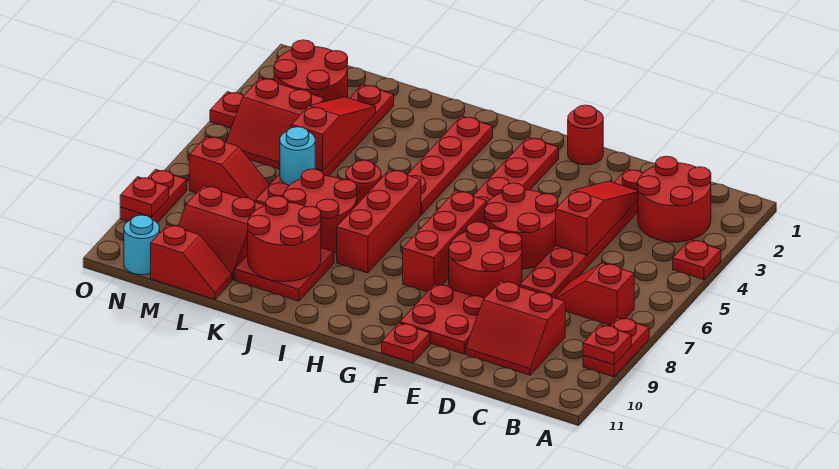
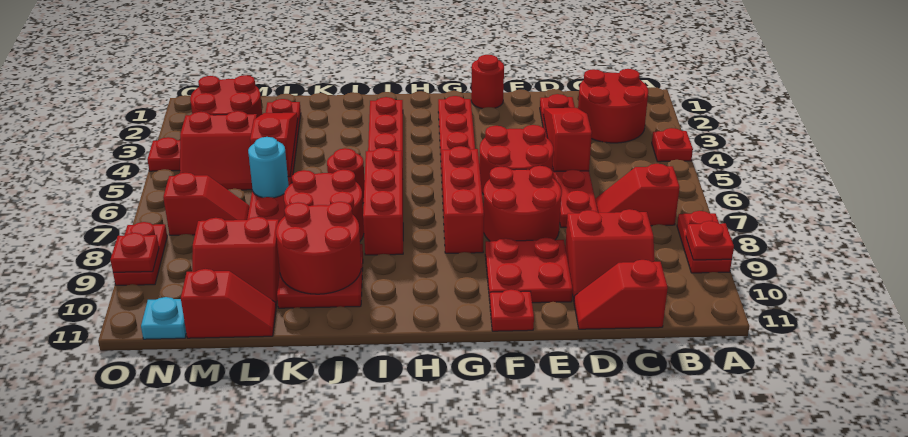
none -> red 1x2 slope [574,260,668,329]
cyan 1x1 round brick [124,215,160,275] -> cyan 1x1 plate [141,297,186,339]

